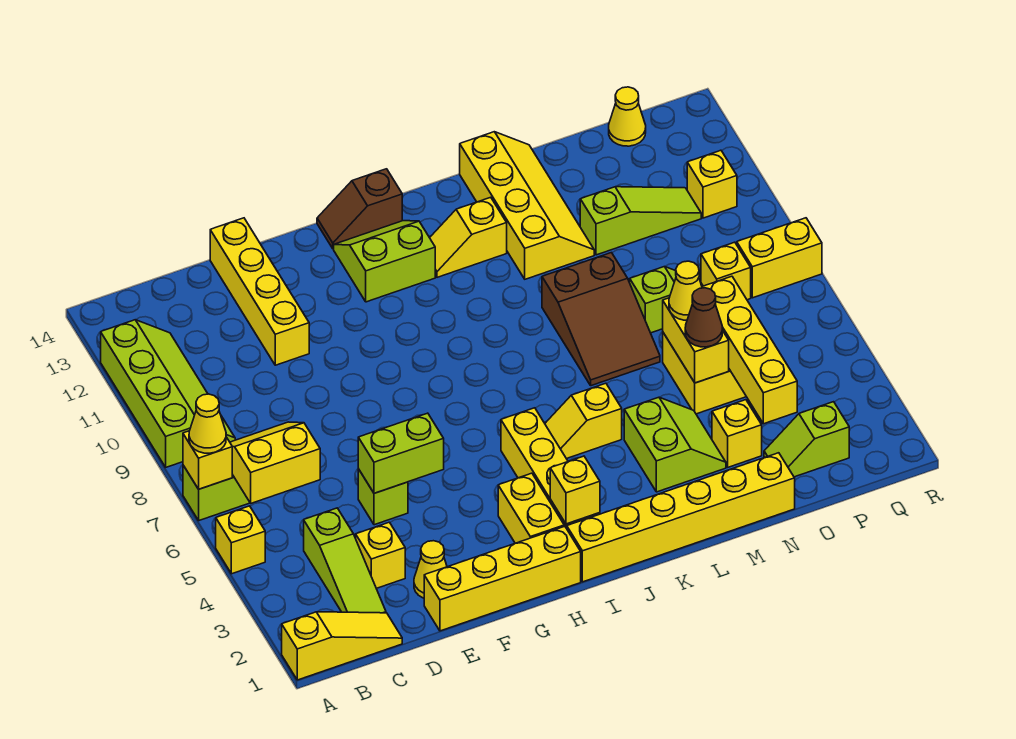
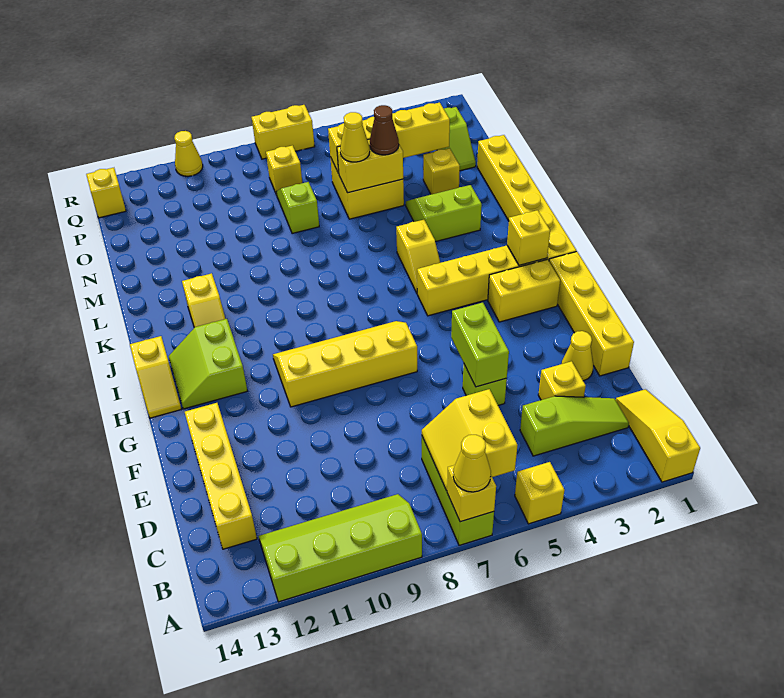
yellow 1x4 brick [210,218,309,365] -> yellow 1x4 brick turned to [185,403,257,549]
brown 1x2 slope [317,169,402,249] -> yellow 1x2 slope [130,336,181,418]
brown 2x3 slope [542,253,660,386] -> none
yellow 2x4 slope [460,132,594,279] -> yellow 2x4 slope moved to [273,321,417,407]
lime 1x3 slope [580,187,701,255] -> none
yellow 1x1 cone [609,87,646,146] -> yellow 1x1 cone moved to [174,131,203,176]
yellow 1x2 brick [737,218,822,298] -> yellow 1x2 brick turned to [252,105,315,159]
yellow 1x1 brick [687,150,737,218] -> yellow 1x1 brick moved to [86,168,126,218]

